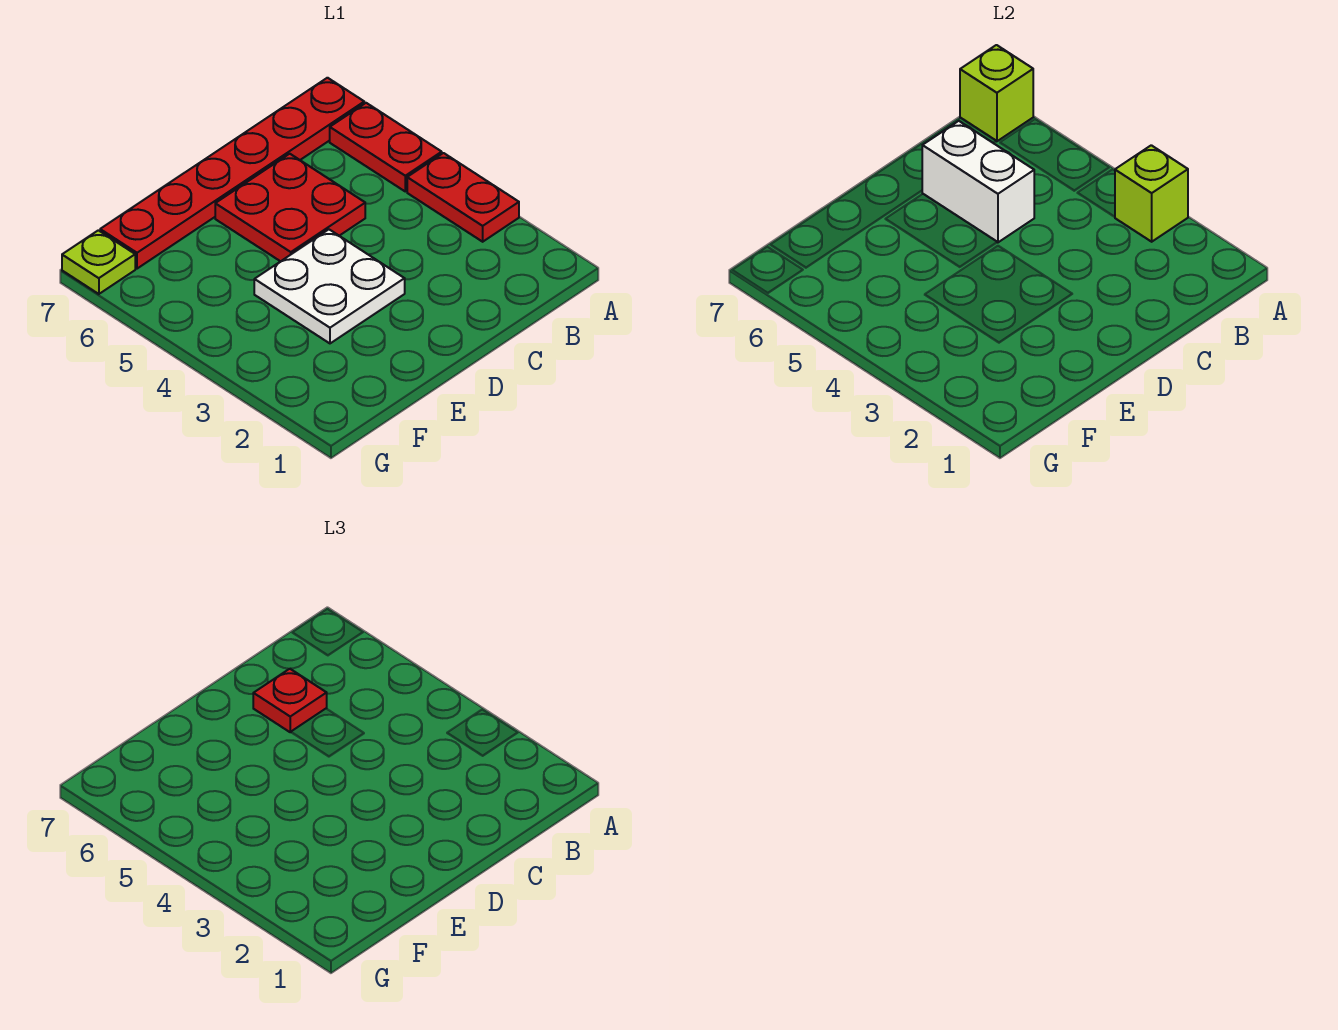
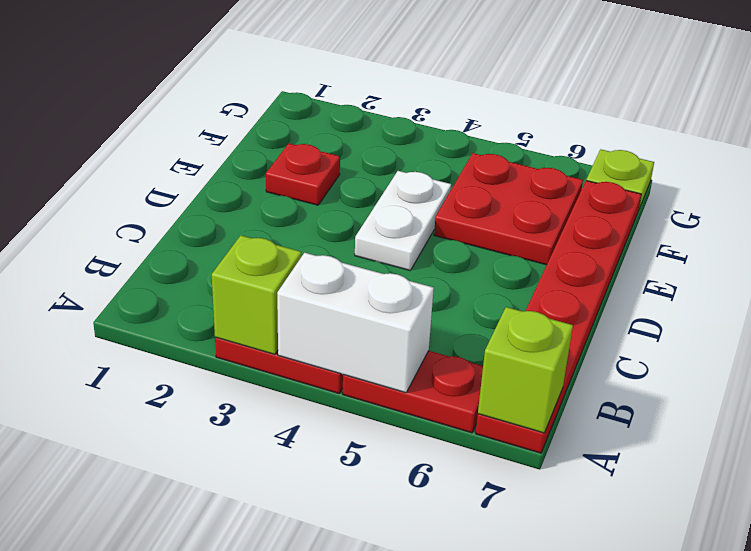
red 2x2 plate [215,154,365,261] -> red 2x2 plate moved to [434,153,583,265]
white 1x2 brick [922,121,1034,242] -> white 1x2 brick moved to [277,253,434,393]
red 1x1 plate [253,669,327,732] -> red 1x1 plate moved to [266,144,340,205]
white 2x2 plate [254,230,405,343] -> white 1x2 plate [355,171,451,270]

